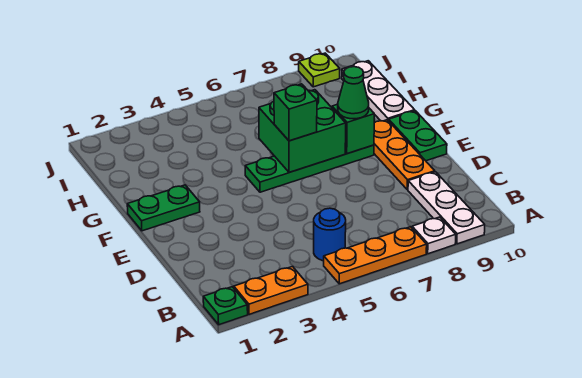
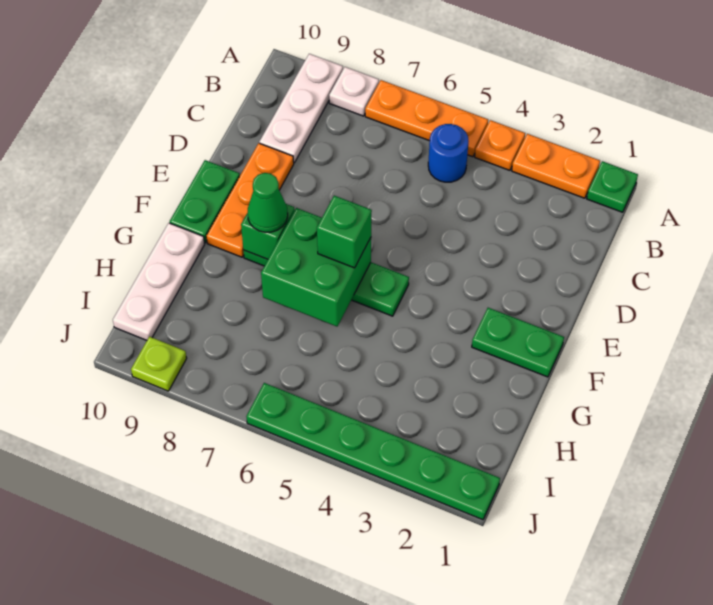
none -> orange 1x1 plate [475,120,525,170]
none -> green 1x6 plate [246,383,500,520]

